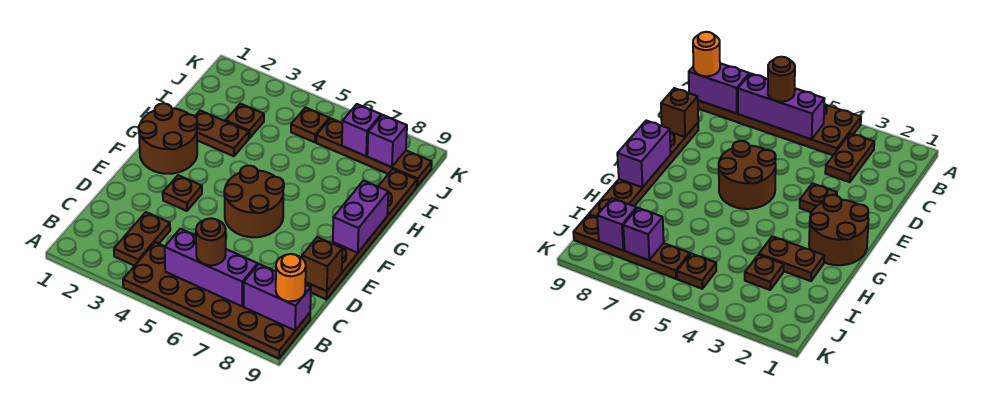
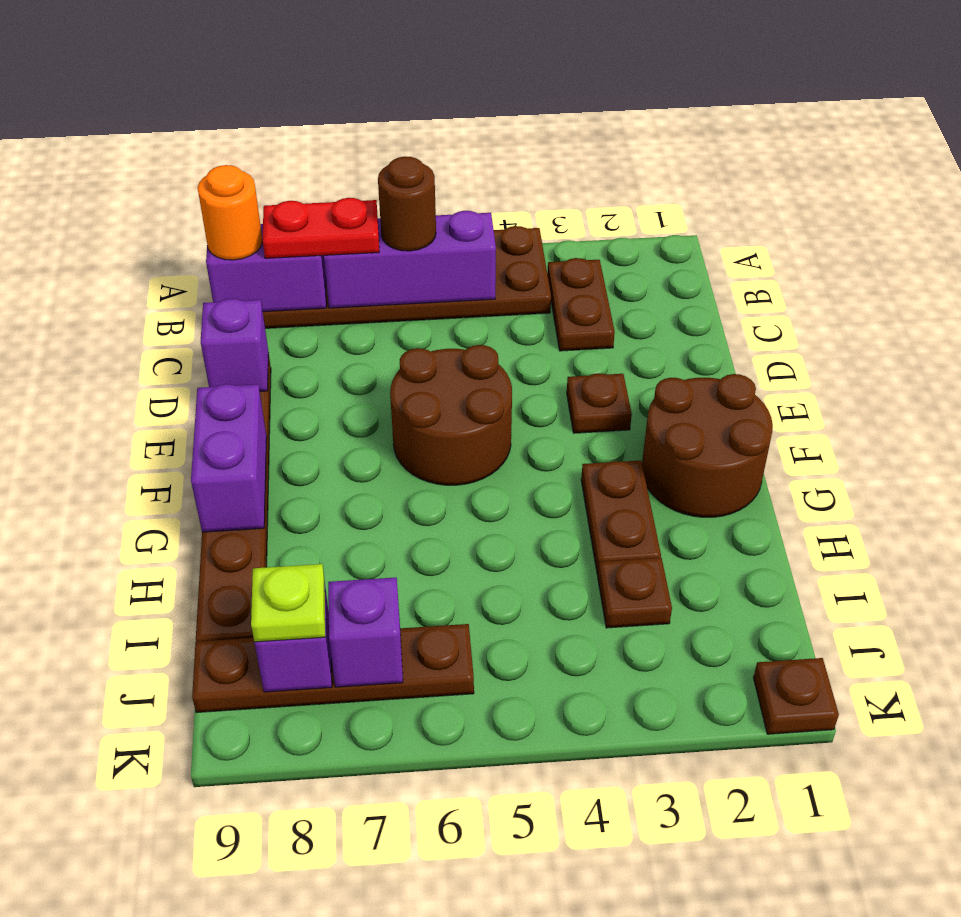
none -> red 1x2 plate [263,198,379,258]
brown 1x1 brick [302,237,342,291] -> purple 1x1 brick [201,299,269,391]
brown 1x2 plate [195,111,249,156] -> brown 1x2 plate turned to [581,460,661,575]
brown 1x1 plate [291,108,329,142] -> brown 1x1 plate moved to [753,658,839,734]
none -> lime 1x1 plate [251,564,325,642]

